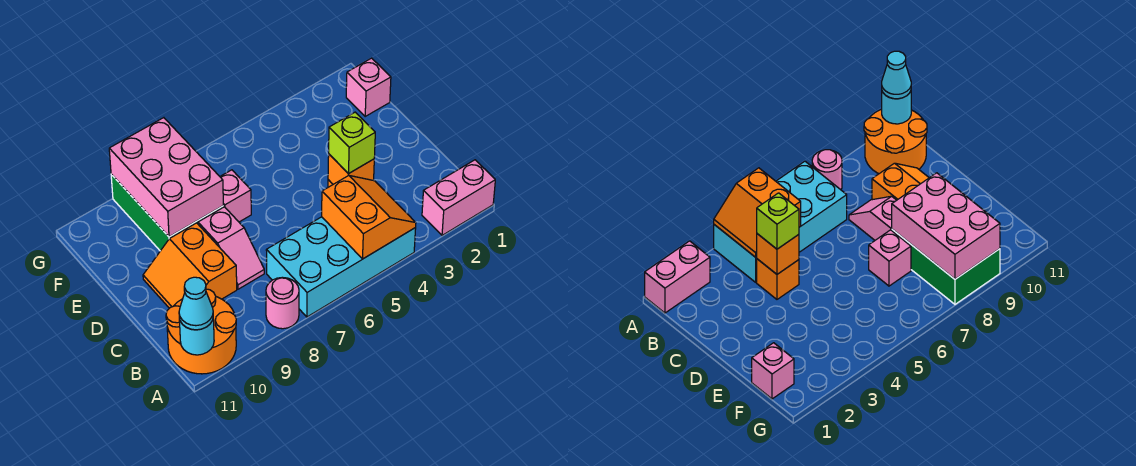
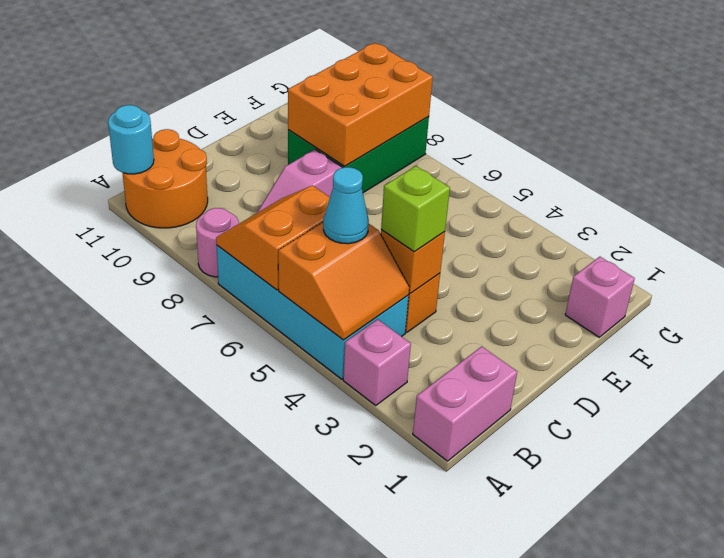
pink 1x2 brick [422,160,495,235] -> pink 1x2 brick turned to [413,346,517,461]
cyan 1x1 cone [179,277,213,330] -> cyan 1x1 cone moved to [323,167,369,244]
orange 2x2 slope [143,223,237,308] -> orange 2x2 slope moved to [216,185,330,290]
pink 1x1 brick [220,170,251,222] -> pink 1x1 brick moved to [343,319,411,405]
pink 2x3 brick [109,118,223,237] -> orange 2x3 brick [288,43,433,166]

